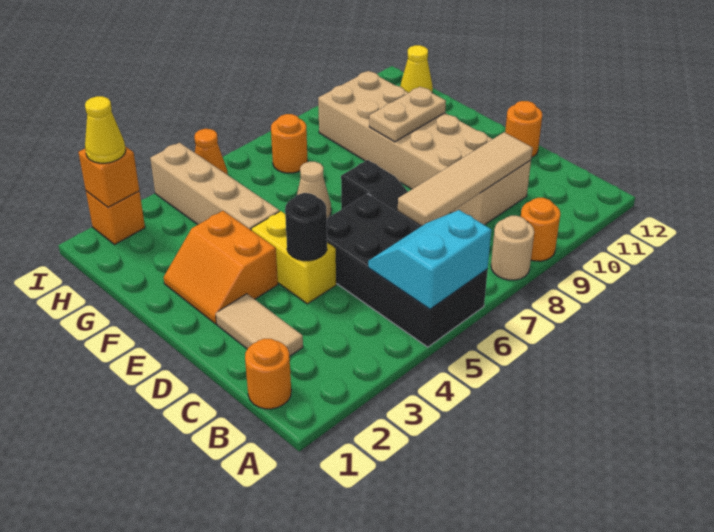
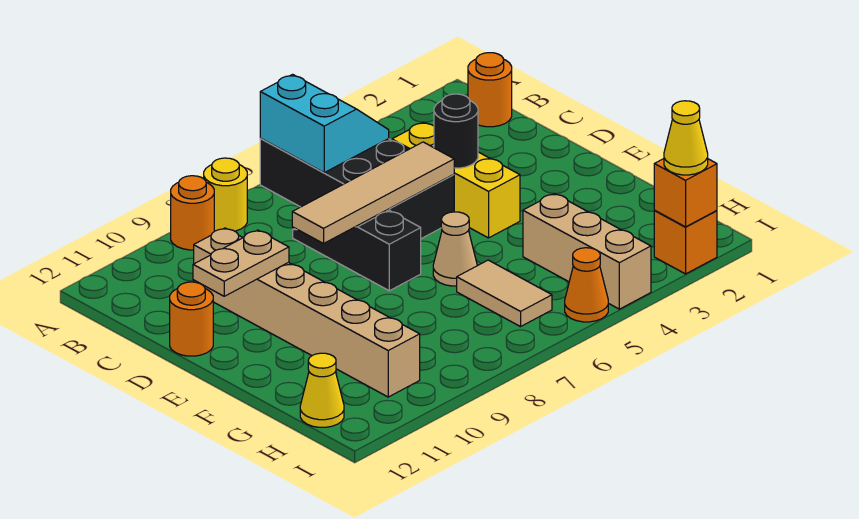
cyan 2x2 slope [368,210,491,309] -> cyan 2x2 slope turned to [260,74,389,173]
tan 1x1 round brick [491,216,534,280] -> yellow 1x1 round brick [204,158,247,231]
tan 1x2 tile [216,294,303,357] -> tan 1x2 tile moved to [457,260,552,327]
tan 1x4 tile [398,132,532,226] -> tan 1x4 tile moved to [292,142,454,244]
tan 2x6 brick [318,71,531,225] -> tan 1x6 brick [194,228,420,397]
yellow 1x2 brick [251,211,336,304] -> yellow 1x3 brick [392,122,520,238]
orange 2x2 slope [164,211,278,324] -> none
tan 1x4 brick [150,143,279,230] -> tan 1x3 brick [523,194,651,309]
tan 1x2 plate [369,87,446,142] -> tan 1x2 plate moved to [193,230,289,296]
orange 1x1 round brick [271,114,308,173] -> none

